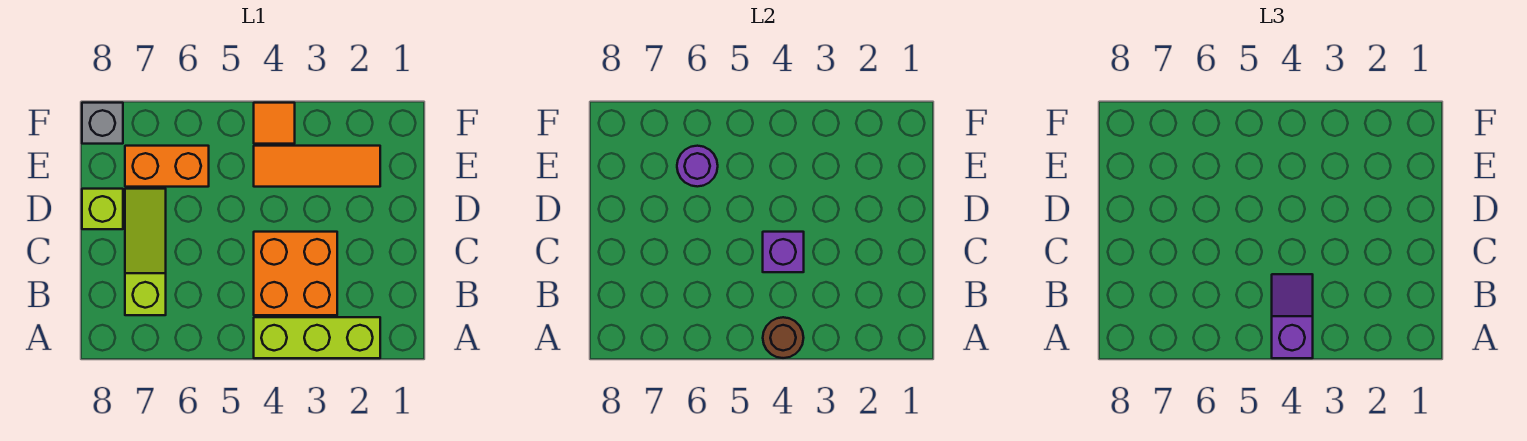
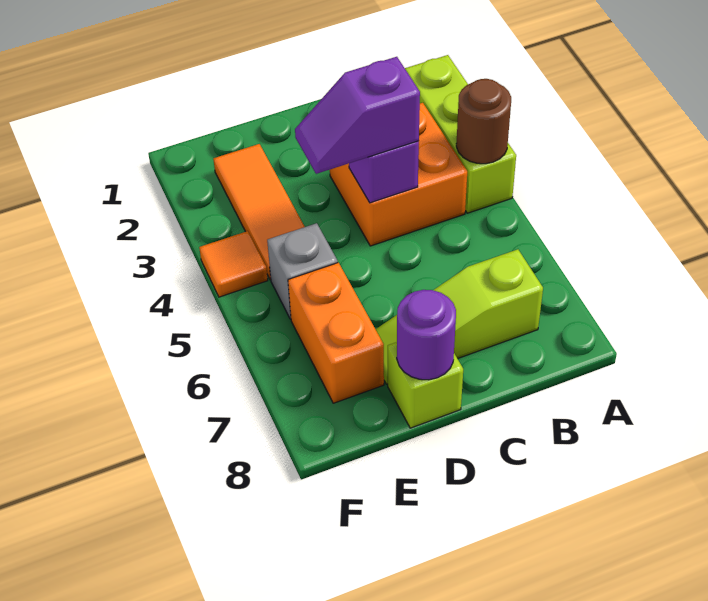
purple 1x2 slope [1272,274,1313,358] -> purple 1x2 slope moved to [295,57,420,174]
purple 1x1 round brick [677,146,718,187] -> purple 1x1 round brick moved to [397,290,456,380]
grey 1x1 brick [82,103,123,144] -> grey 1x1 brick moved to [267,223,338,319]

